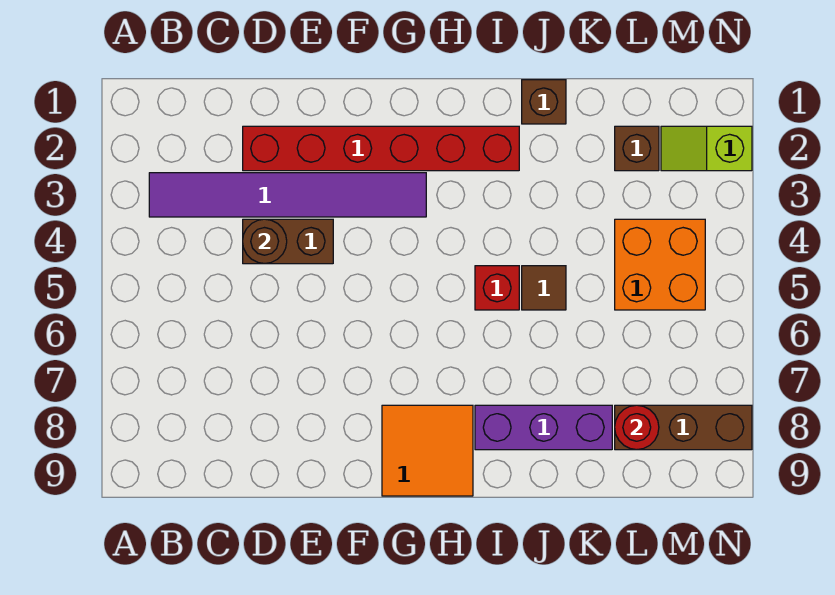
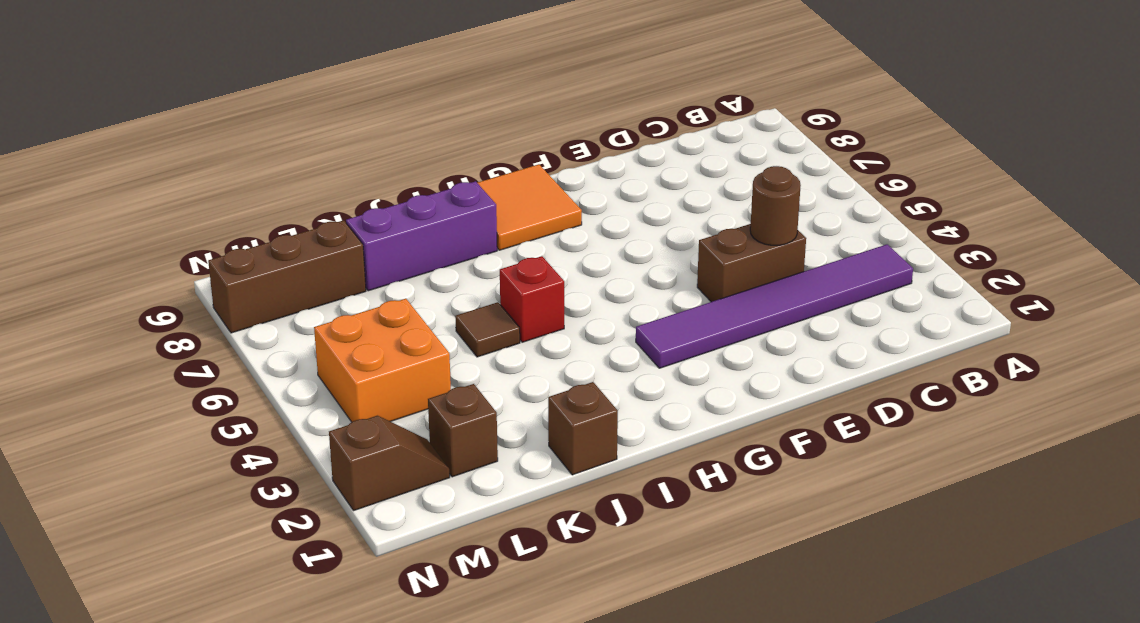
red 1x6 brick [243,126,519,171] -> none
red 1x1 round brick [615,405,659,450] -> none
lime 1x2 slope [661,126,752,171] -> brown 1x2 slope [329,416,450,511]

